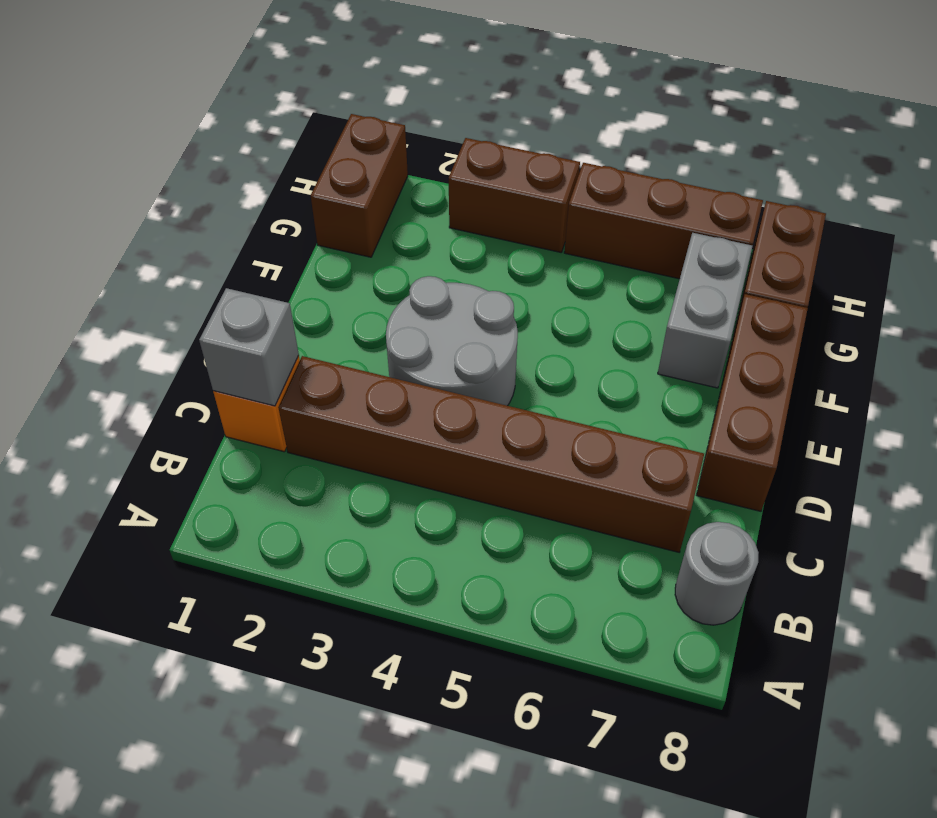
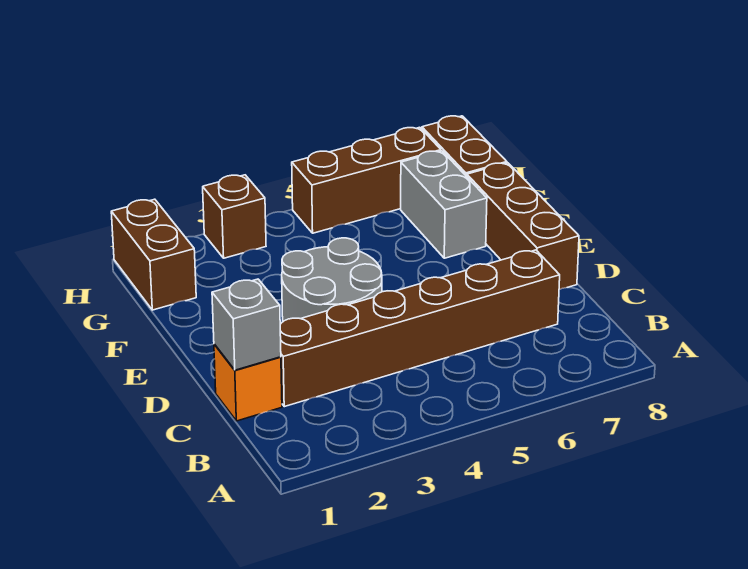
grey 1x1 round brick [675,522,759,625] -> none
brown 1x2 brick [449,138,580,252] -> brown 1x1 brick [203,175,266,258]

